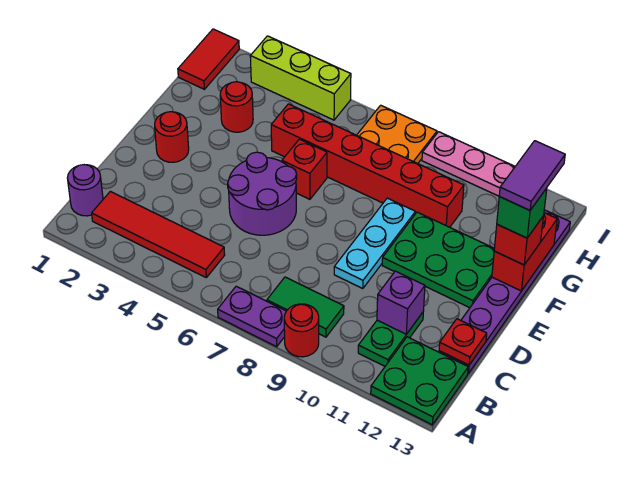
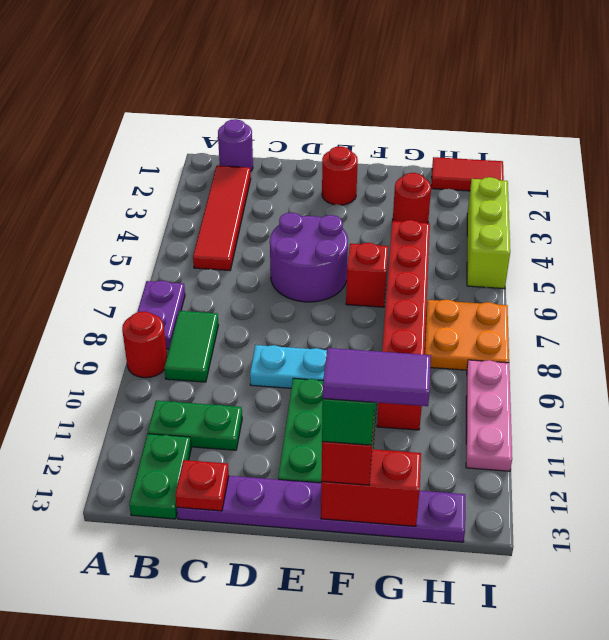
green 2x2 plate [371,337,468,425] -> green 1x2 plate [129,434,191,519]
purple 1x1 brick [377,271,425,334] -> none

